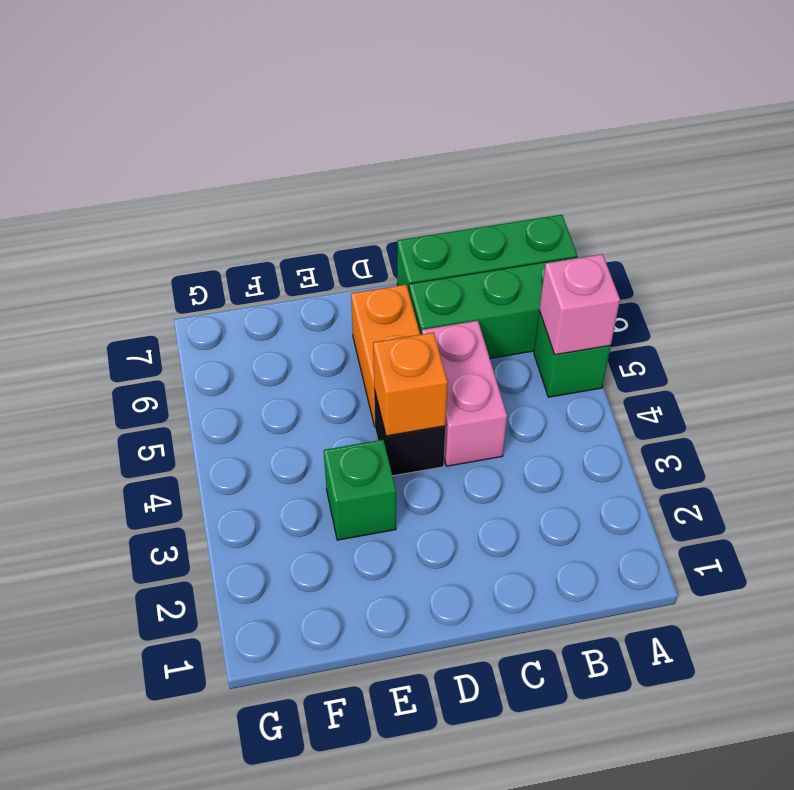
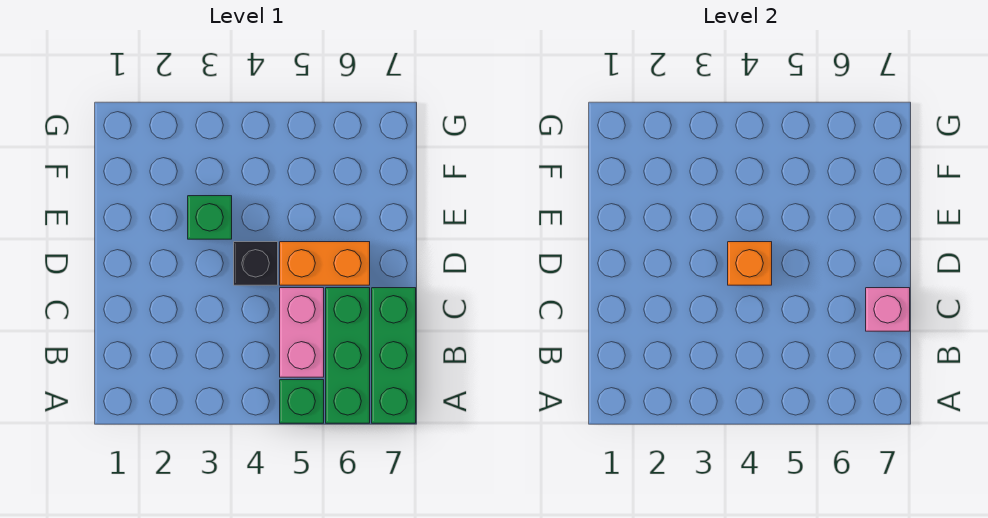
pink 1x1 brick [539,254,620,355] -> pink 1x1 brick moved to [866,288,910,331]
pink 1x2 brick [422,321,507,466] -> pink 1x2 brick turned to [280,288,324,377]

